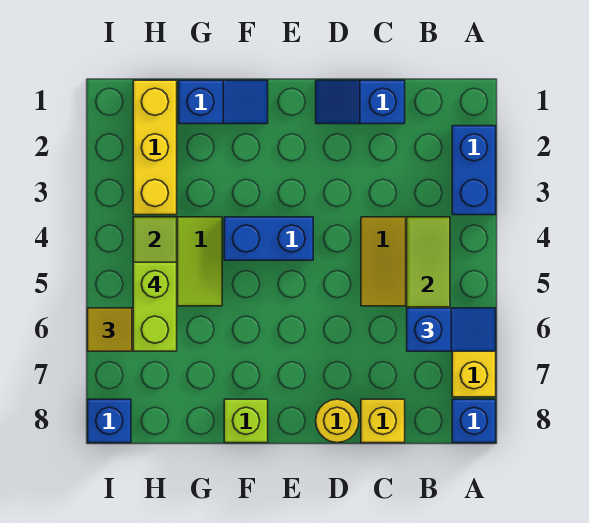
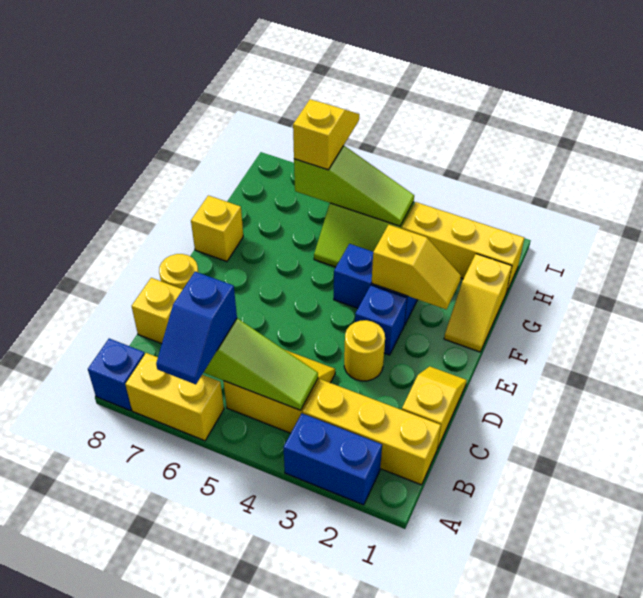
none -> yellow 1x3 brick [303,379,441,485]
blue 1x2 slope [316,80,405,124] -> yellow 1x2 slope [402,366,467,449]
none -> yellow 1x1 round brick [344,320,385,381]
blue 1x2 brick [224,217,313,260] -> blue 1x2 brick turned to [334,244,418,325]
blue 1x2 slope [179,80,268,124] -> yellow 1x2 slope [444,254,512,352]
none -> yellow 1x2 slope [372,225,461,309]
lime 1x1 brick [224,399,268,443] -> yellow 1x1 brick [191,195,243,261]
lime 1x2 brick [133,262,177,351] -> none
blue 1x1 brick [88,399,131,443] -> blue 1x1 brick moved to [355,285,407,355]

